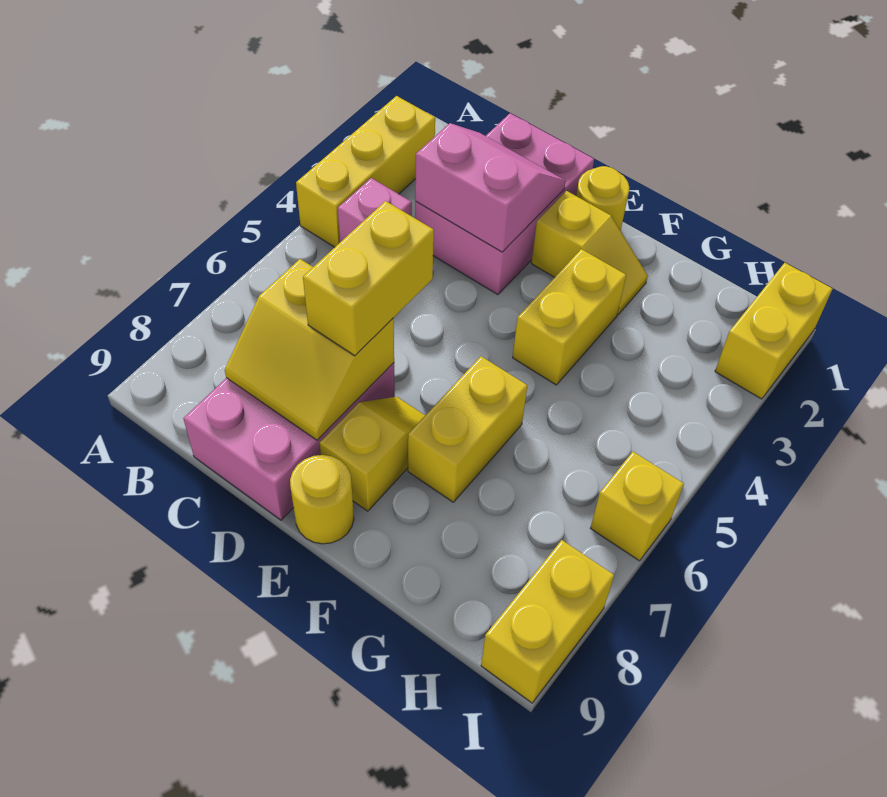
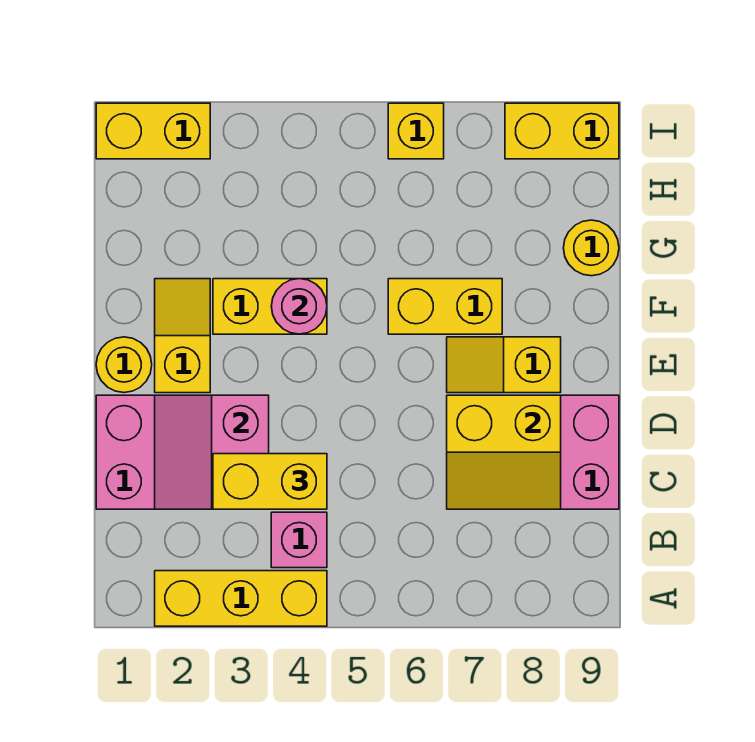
yellow 2x2 slope [225,259,394,440] -> yellow 2x2 slope turned to [447,395,561,509]
yellow 1x2 brick [303,201,434,356] -> yellow 1x2 brick moved to [213,454,327,509]
yellow 1x1 round brick [290,455,354,544] -> yellow 1x1 round brick moved to [564,220,619,276]
none -> pink 1x1 round brick [271,279,327,334]

